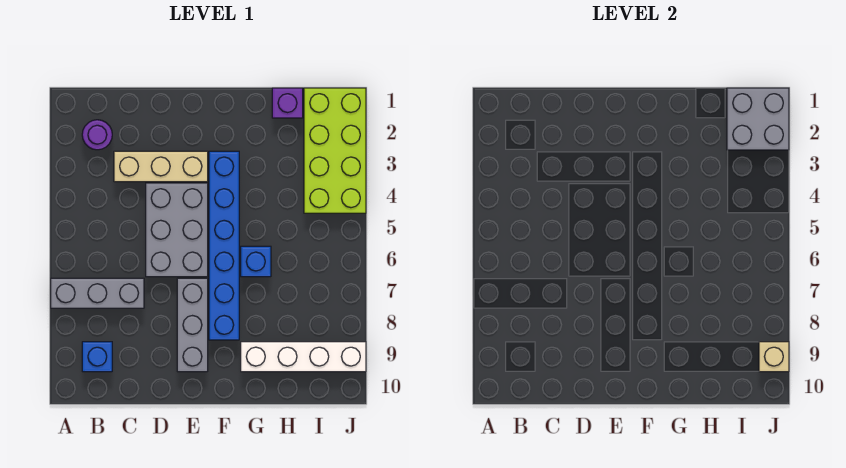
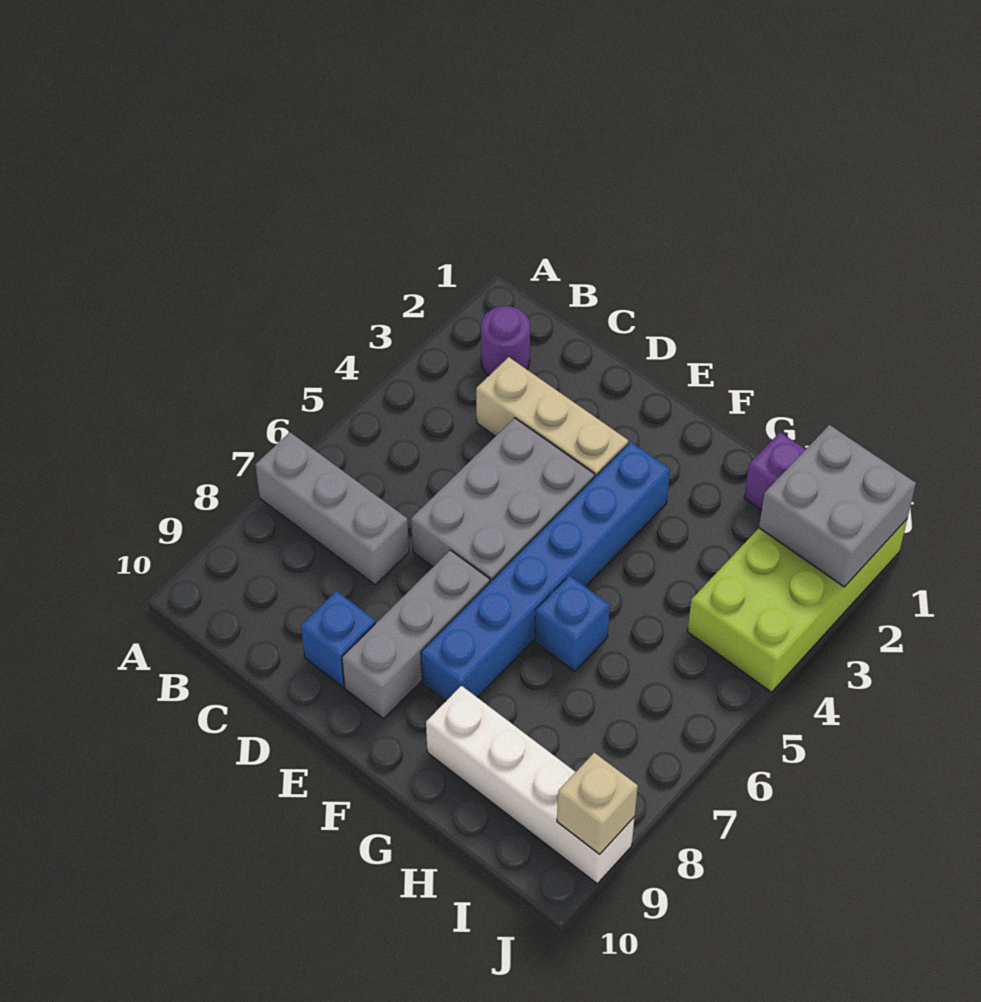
blue 1x1 brick [82,342,112,372] -> blue 1x1 brick moved to [301,591,376,687]

